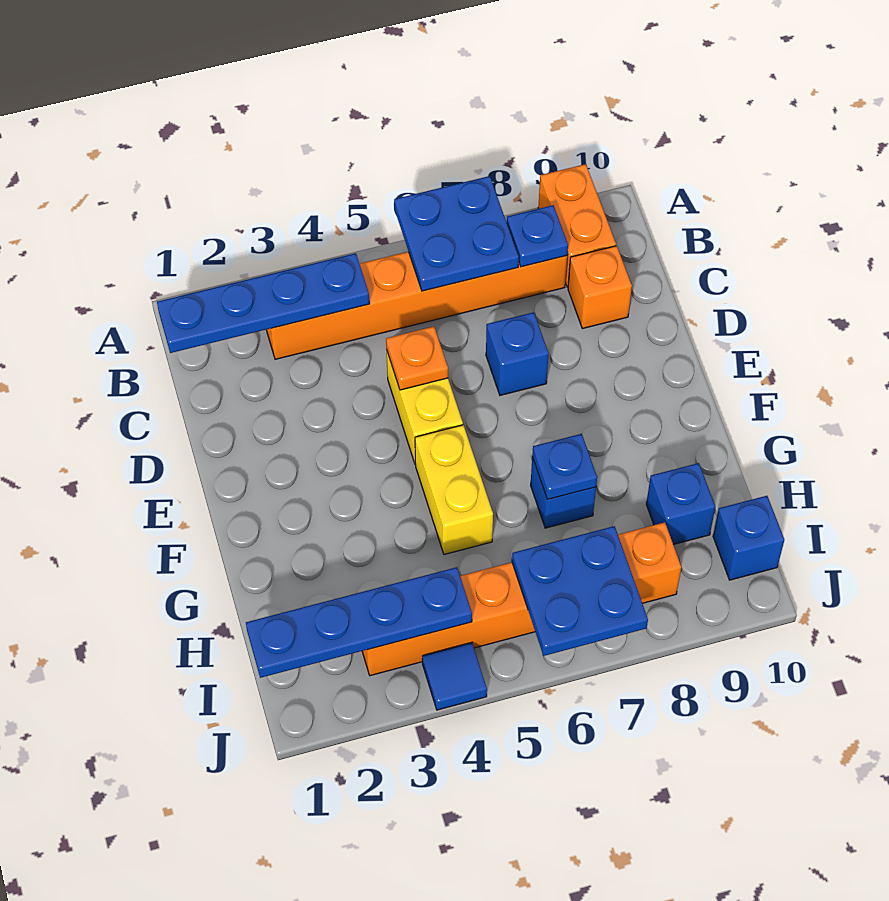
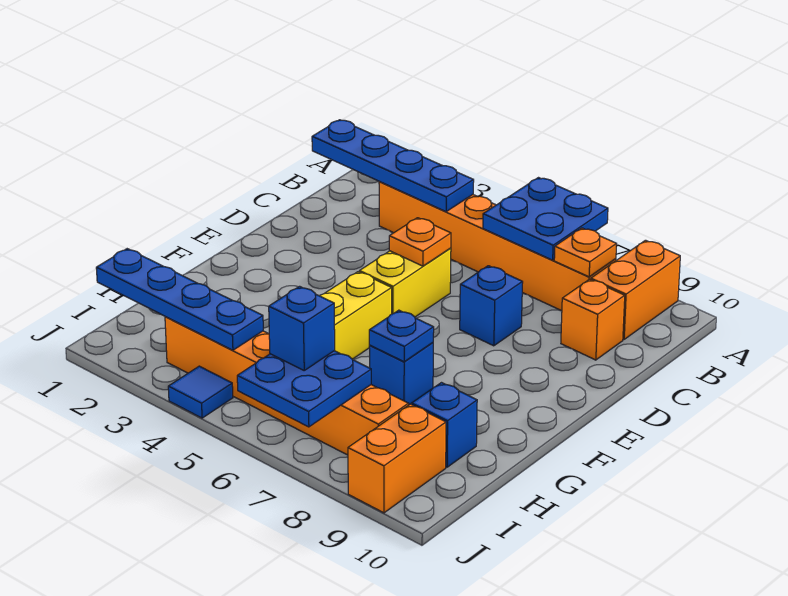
blue 1x1 plate [507,205,568,267] -> orange 1x1 plate [554,228,617,277]
none -> orange 1x2 brick [348,404,446,513]
blue 1x1 brick [713,496,784,580] -> blue 1x1 brick moved to [269,286,335,370]

